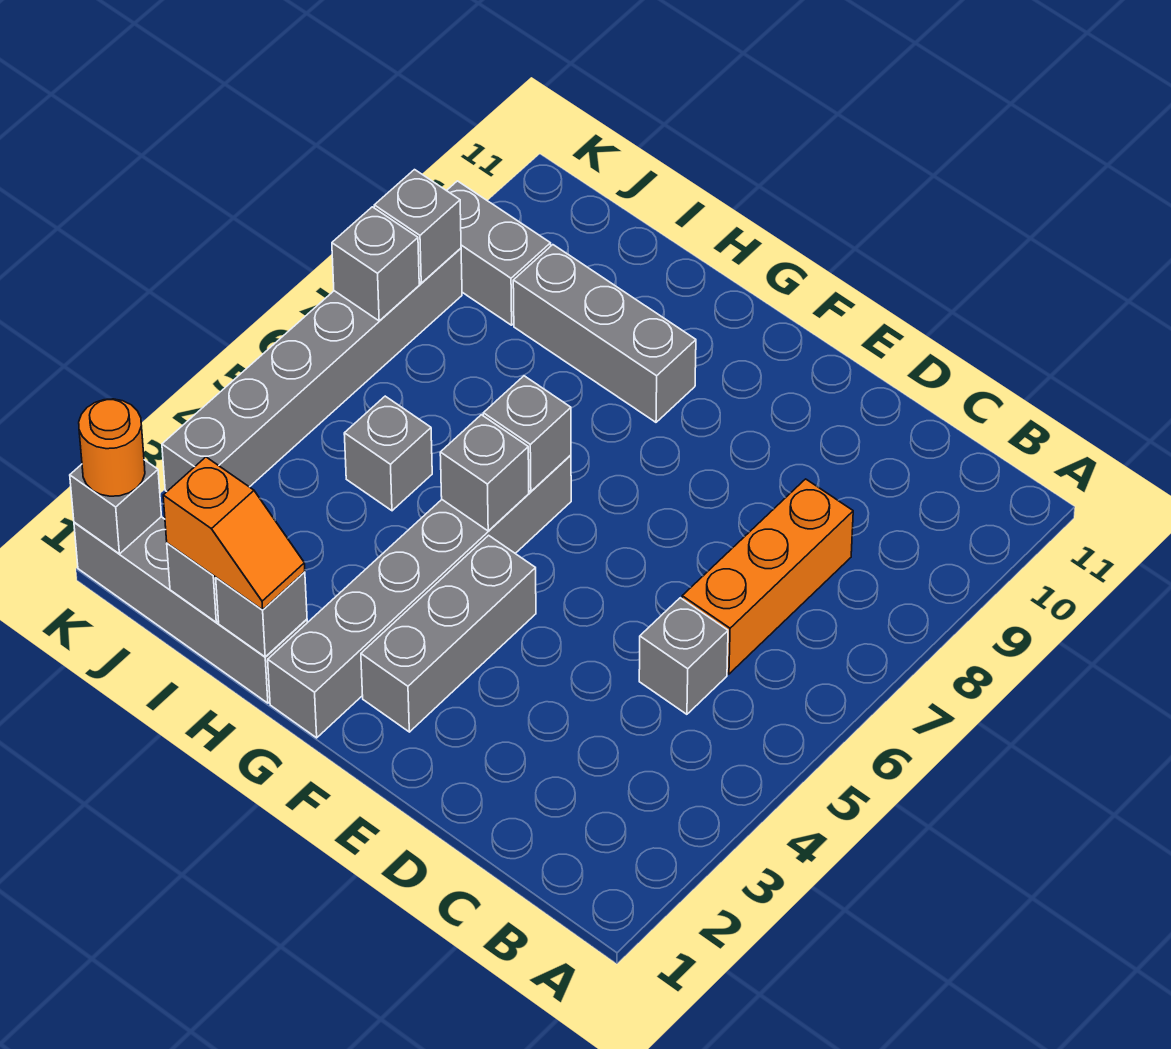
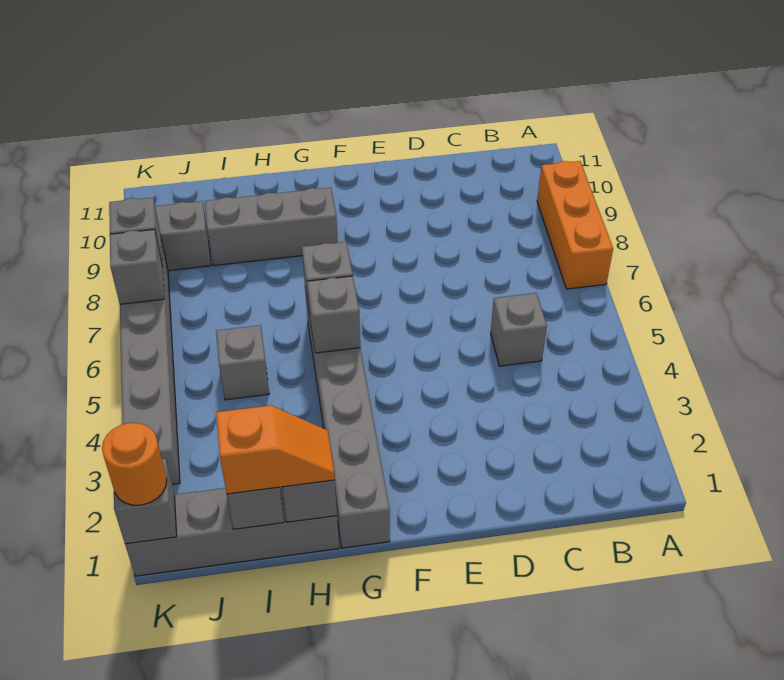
orange 1x3 brick [682,479,853,674] -> orange 1x3 brick moved to [537,161,613,289]
grey 1x3 brick [361,535,536,732] -> none

